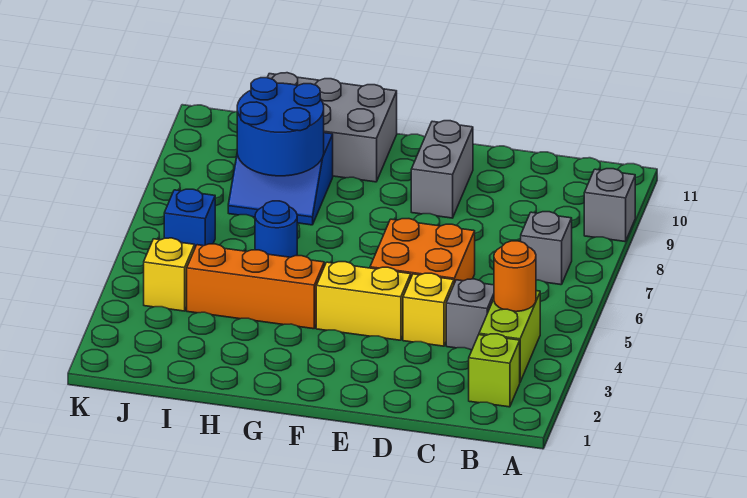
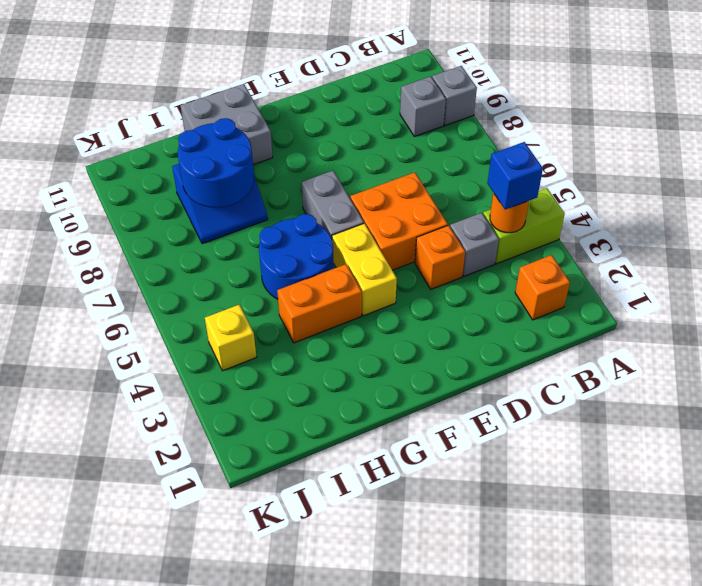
lime 1x1 brick [469,334,520,407] -> orange 1x1 brick [515,255,570,320]
lime 1x2 brick [479,291,540,382] -> lime 1x2 brick turned to [483,188,565,264]
grey 1x1 brick [521,212,572,285] -> grey 1x1 brick moved to [400,76,446,137]
yellow 1x1 brick [403,273,454,346] -> orange 1x1 brick [415,225,465,289]
yellow 1x2 brick [316,262,411,340] -> yellow 1x2 brick turned to [332,223,397,316]
grey 1x2 brick [411,121,473,218] -> grey 1x2 brick moved to [302,170,364,239]
orange 1x3 brick [187,244,324,329] -> orange 1x2 brick [277,264,362,343]
grey 2x3 brick [267,73,397,182] -> grey 2x2 brick [180,84,273,165]
blue 1x1 round brick [255,201,297,257] -> blue 2x2 round brick [259,214,334,299]
blue 1x1 brick [164,189,215,247] -> blue 1x1 brick moved to [487,142,543,210]

